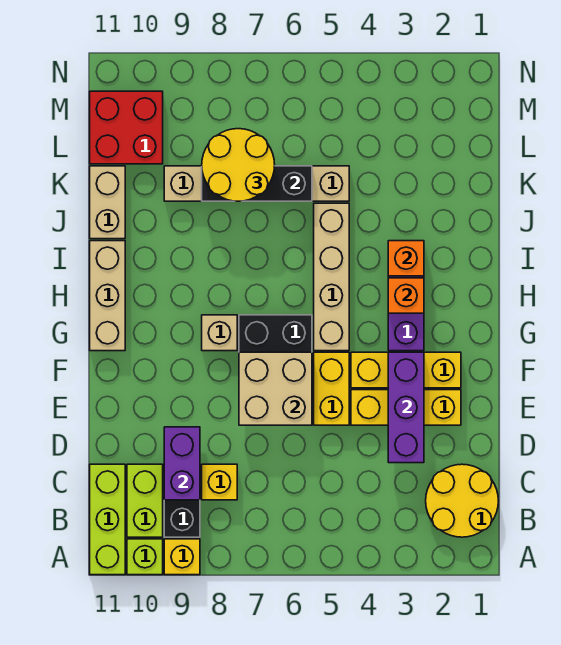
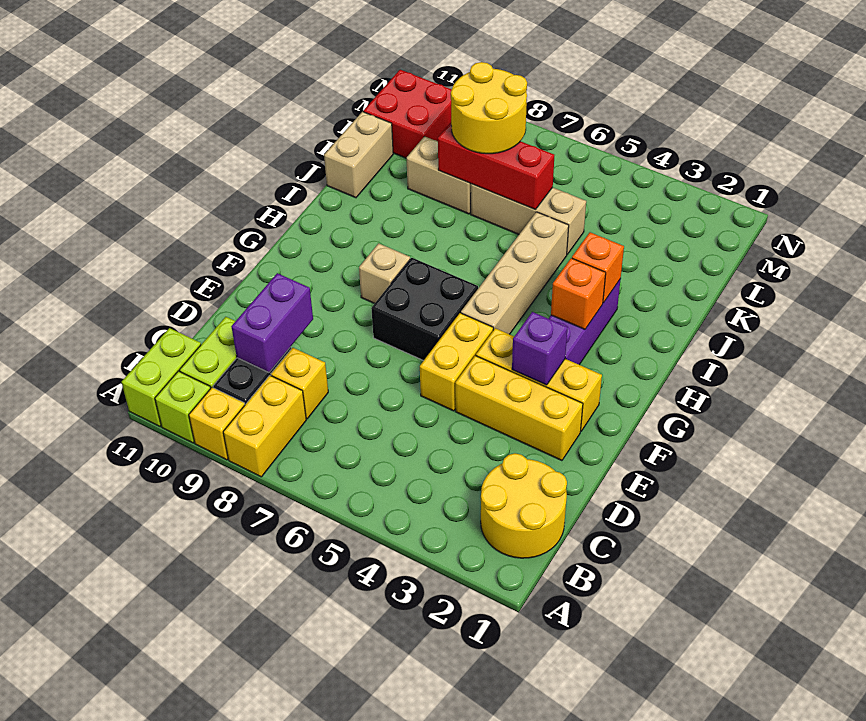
none -> yellow 1x2 brick [223,375,306,477]
lime 1x3 brick [90,464,125,575] -> lime 1x2 brick [122,328,201,427]
purple 1x3 brick [388,352,424,463] -> purple 1x1 brick [512,312,568,385]
tan 2x2 brick [239,352,312,425] -> none
tan 1x3 brick [90,241,125,351] -> none
black 1x3 brick [202,166,312,201] -> red 1x3 brick [438,123,554,209]

